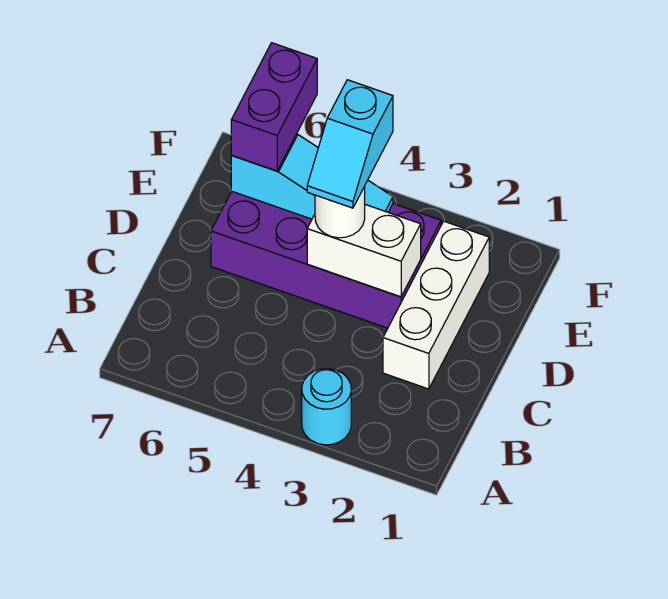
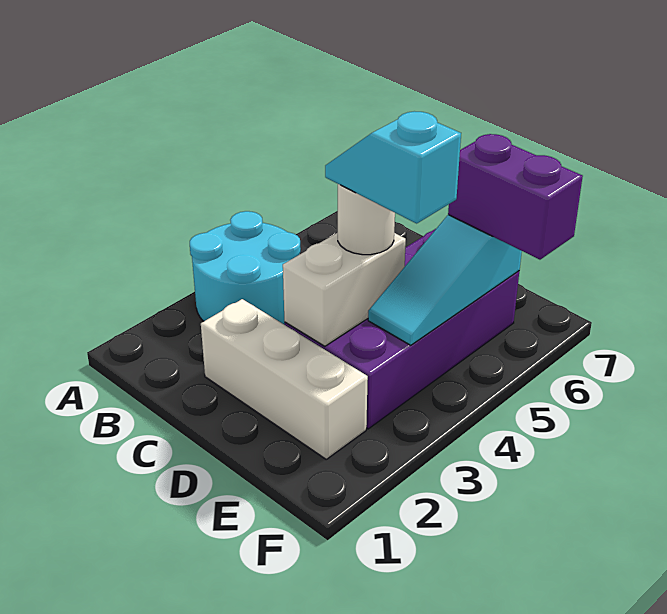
cyan 1x1 round brick [302,369,351,445] -> cyan 2x2 round brick [190,211,301,325]

